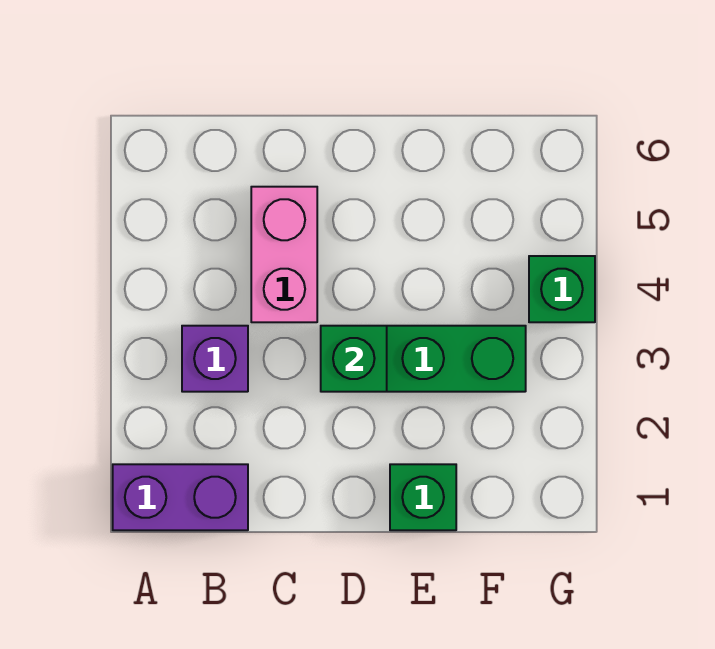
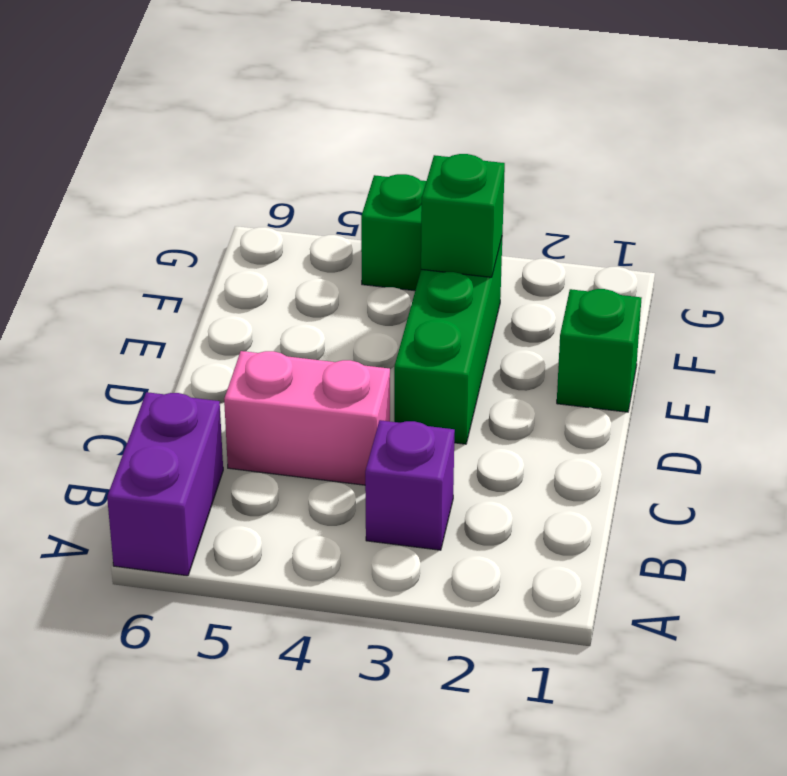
purple 1x2 brick [113,464,248,530] -> purple 1x2 brick moved to [107,392,223,576]
green 1x1 brick [321,326,387,392] -> green 1x1 brick moved to [421,154,505,277]

